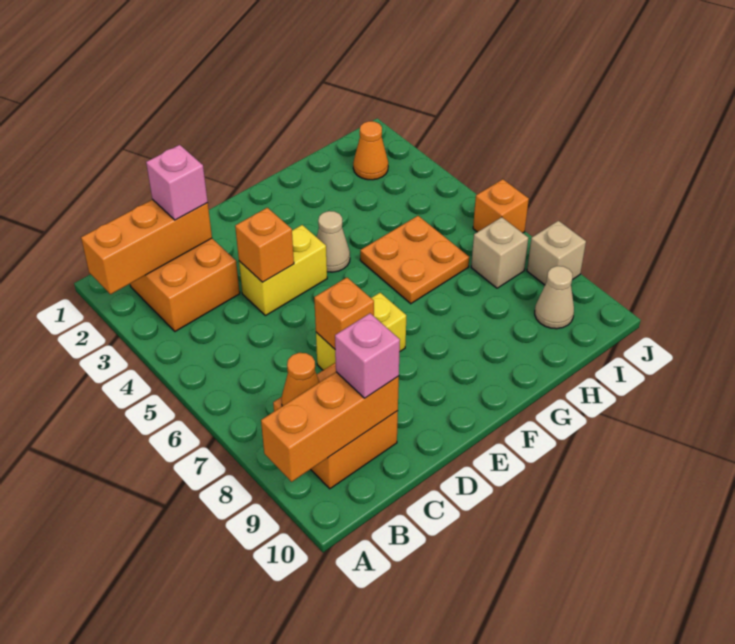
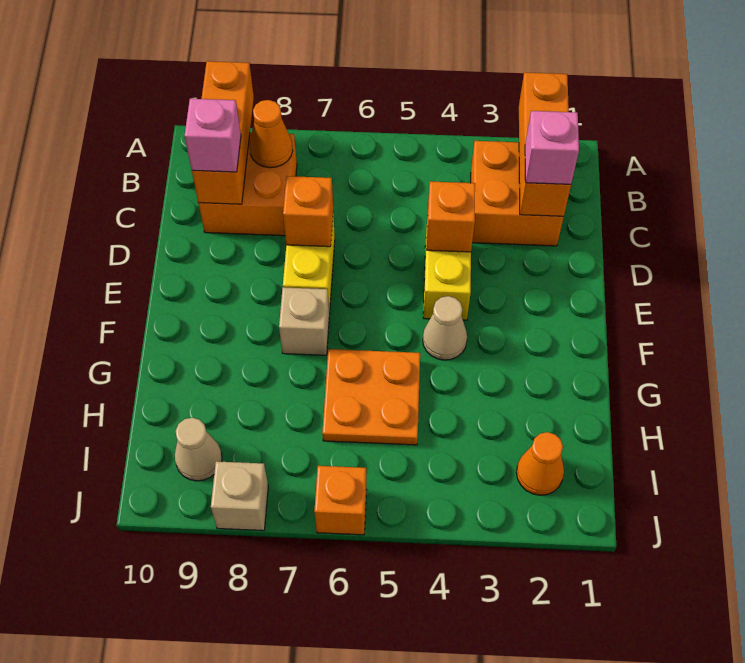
tan 1x1 brick [471,217,528,288] -> tan 1x1 brick moved to [279,287,329,355]

